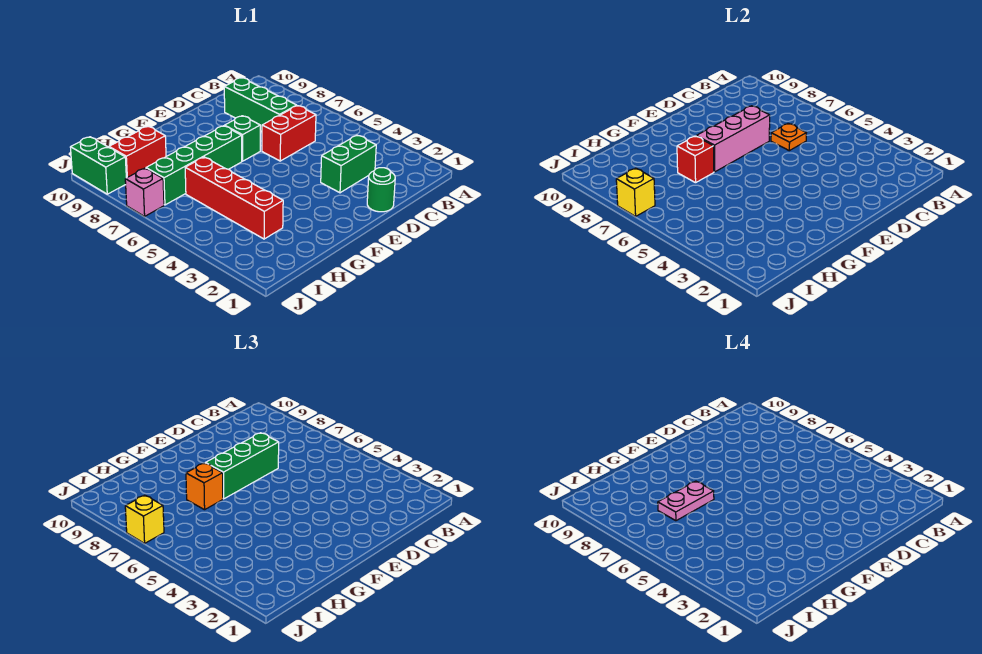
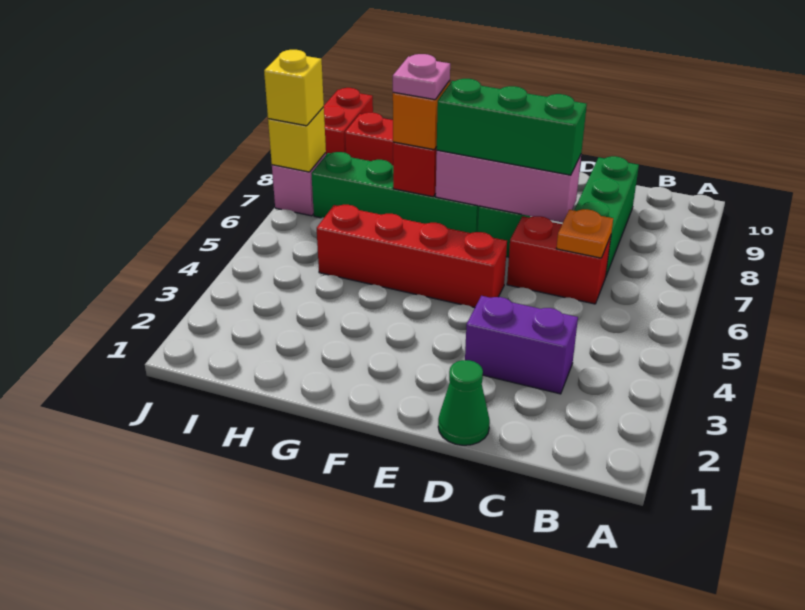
green 1x2 brick [321,135,376,193] -> purple 1x2 brick [465,296,578,394]
green 1x1 round brick [367,168,395,212] -> green 1x1 cone [438,360,490,445]
pink 1x2 plate [658,481,714,521] -> pink 1x1 plate [393,54,450,100]
red 1x4 brick [185,157,283,239] -> red 1x4 brick turned to [317,205,507,308]
green 1x2 brick [70,137,126,194] -> red 1x2 brick [324,88,373,155]

